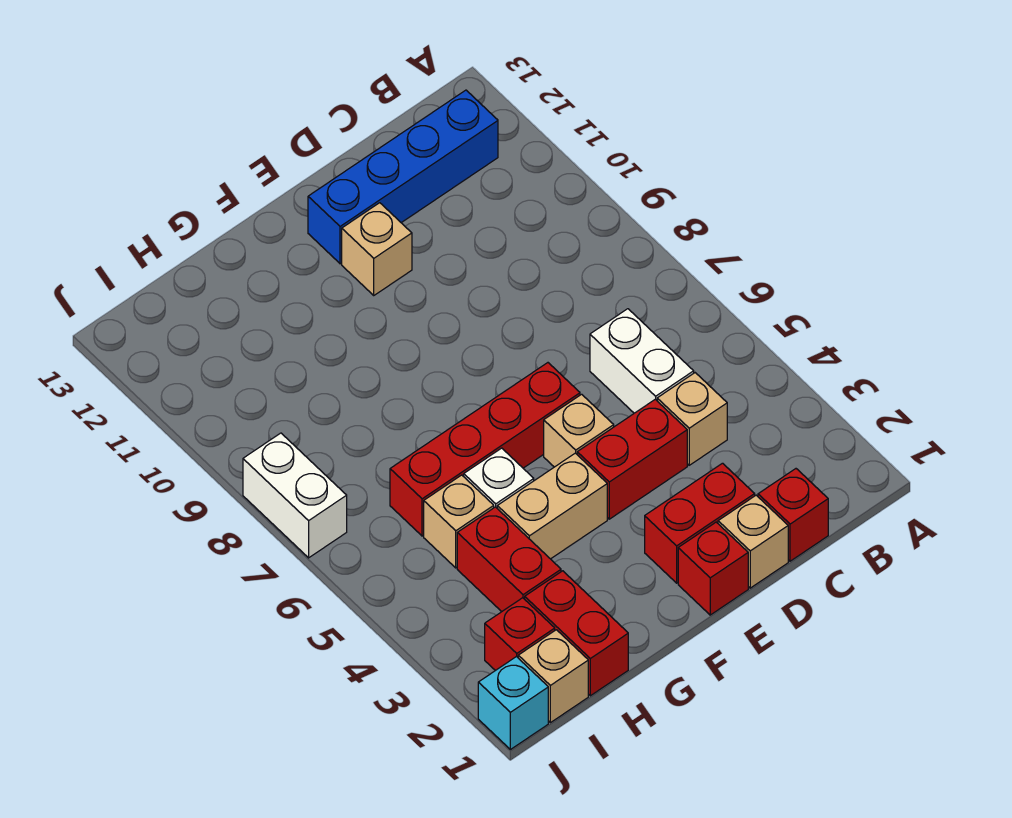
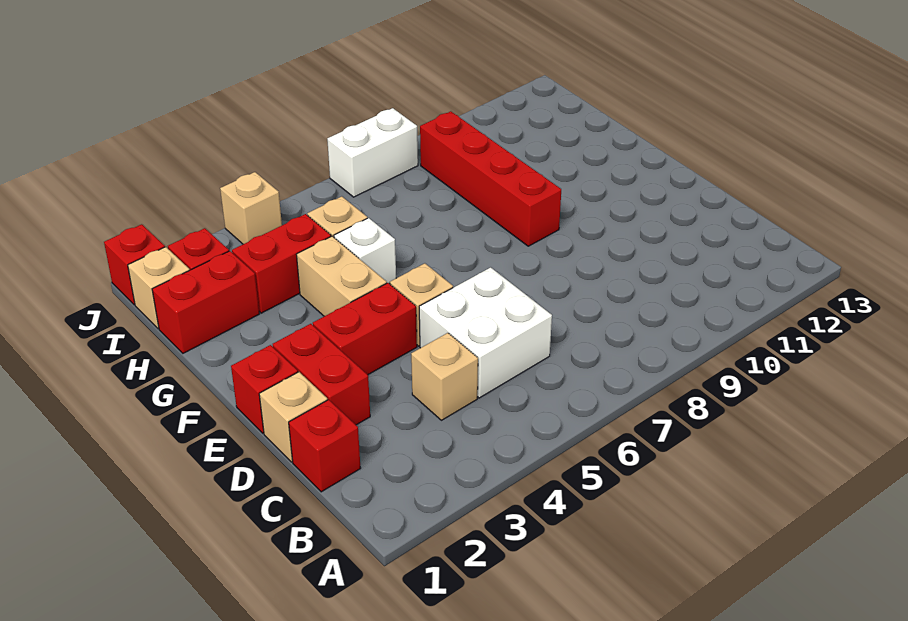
blue 1x4 brick [308,90,498,264] -> none
white 1x2 brick [590,309,694,413] -> white 2x2 brick [419,267,552,398]
red 1x2 brick [577,399,687,519] -> red 1x2 brick turned to [313,283,417,375]
red 1x4 brick [390,363,580,536] -> red 1x4 brick moved to [420,111,561,246]
tan 1x1 brick [342,203,412,295] -> tan 1x1 brick moved to [220,172,282,244]
cyan 1x1 brick [478,657,548,750] -> red 1x1 brick [104,224,165,305]

